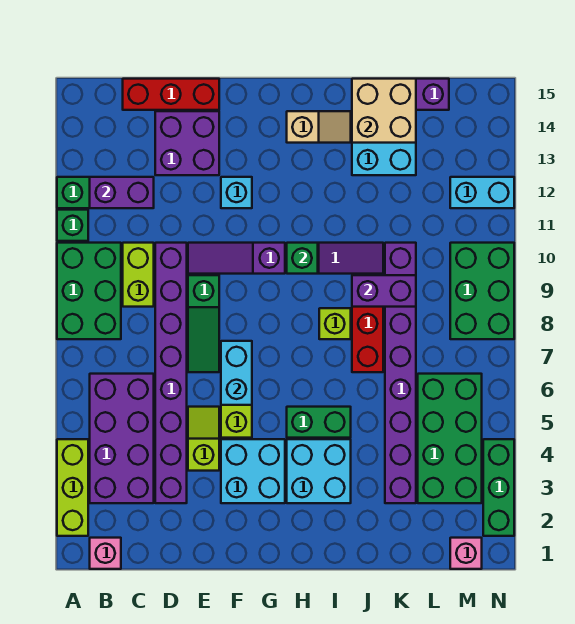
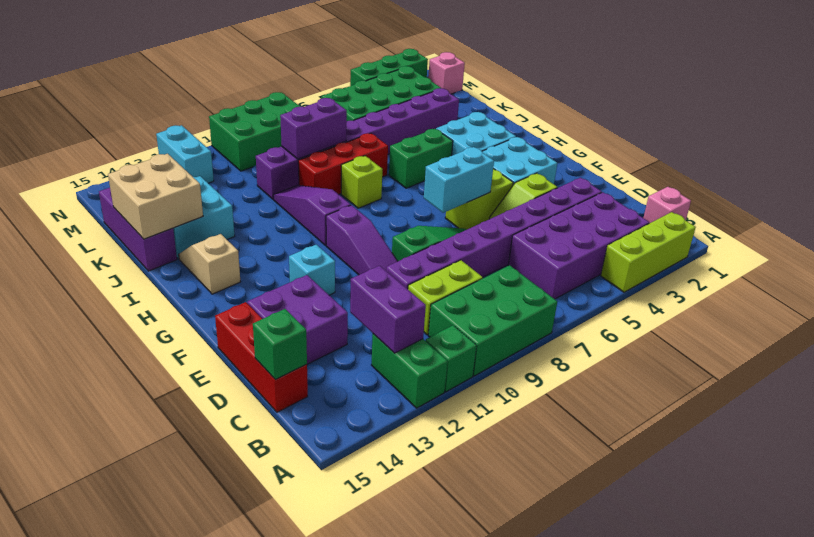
green 1x2 brick [287,407,351,438] -> green 1x2 brick turned to [389,129,453,188]
green 1x1 brick [287,243,318,274] -> green 1x1 brick moved to [253,309,307,380]
purple 1x2 brick [352,275,416,307] -> purple 1x2 brick turned to [280,98,347,159]

